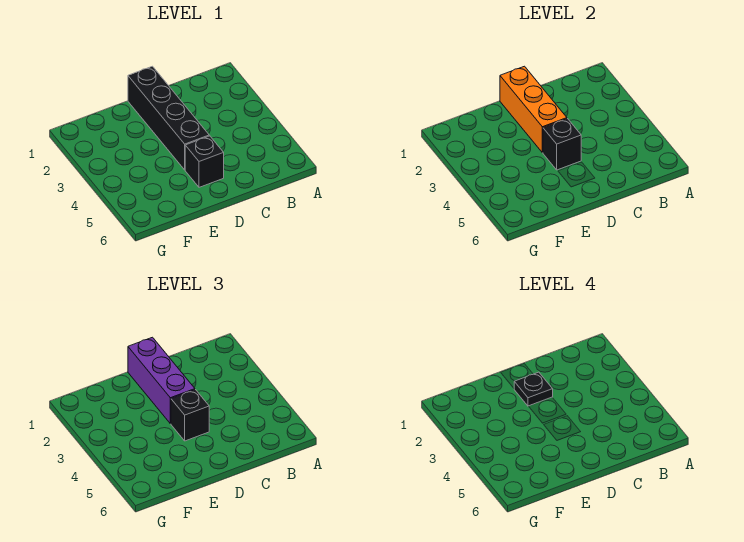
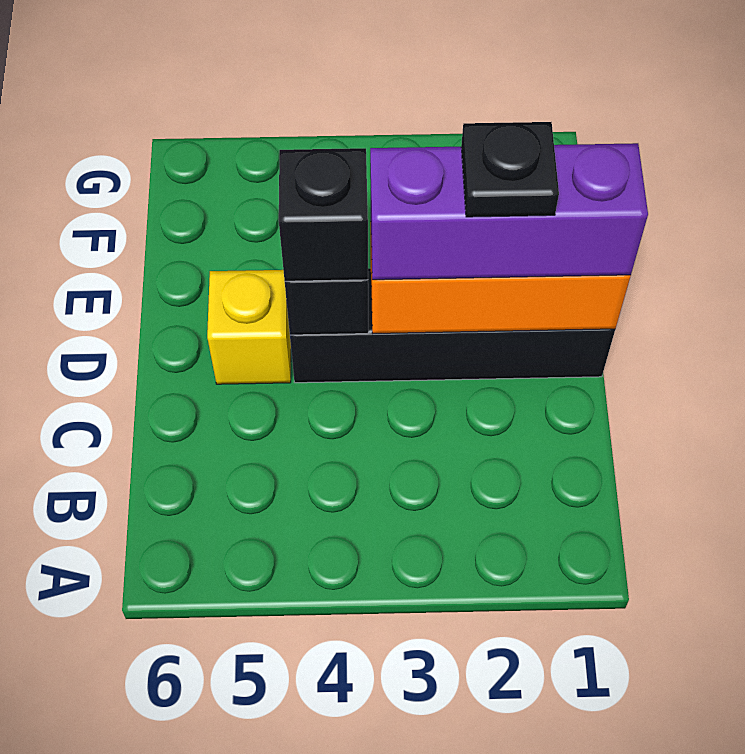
black 1x1 brick [185,136,224,187] -> yellow 1x1 brick [207,270,291,384]

